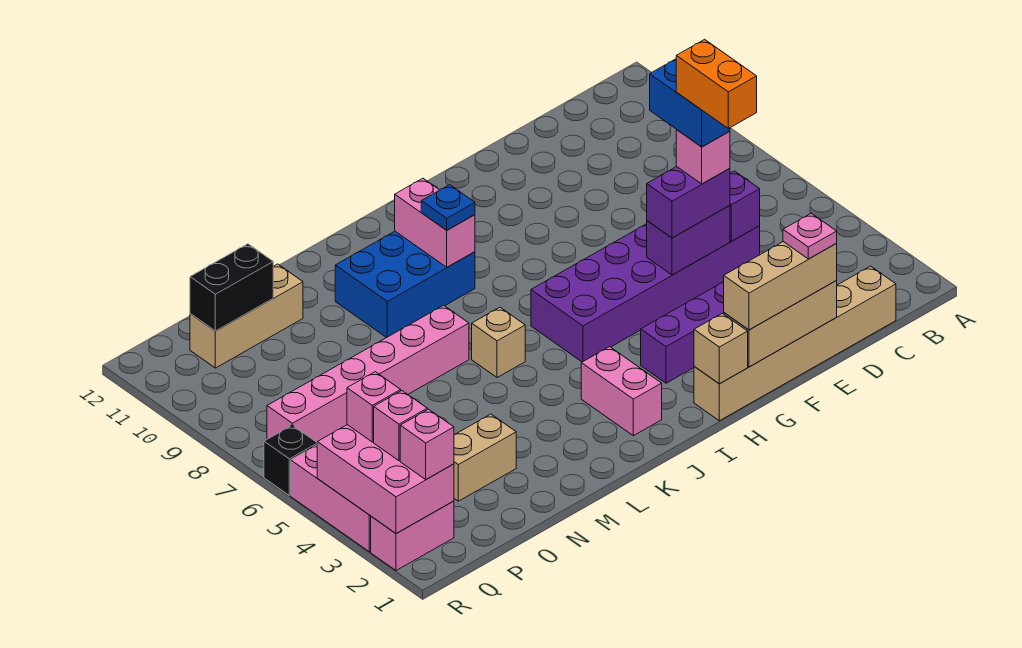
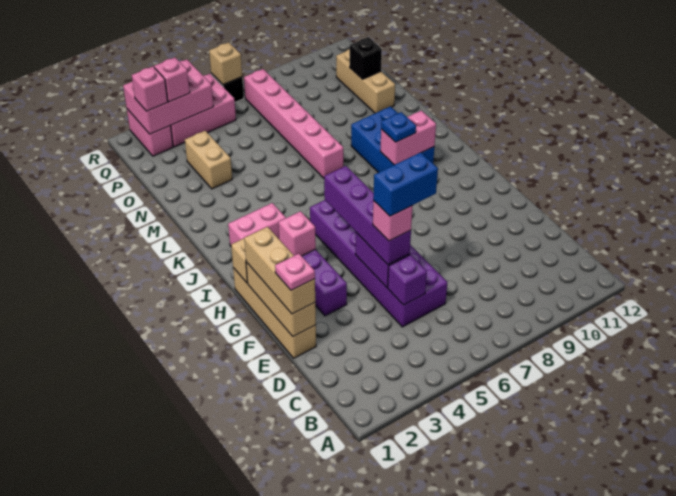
tan 1x6 brick [694,266,896,421] -> tan 1x4 brick [233,268,316,358]
orange 1x2 brick [676,39,757,128] -> none
purple 1x2 brick [647,167,730,238] -> purple 1x4 brick [324,166,411,265]
tan 1x1 brick [472,307,525,378] -> tan 1x1 brick moved to [209,42,242,85]
black 1x2 brick [190,244,273,331] -> black 1x1 brick [350,37,382,79]
pink 1x1 brick [347,372,401,442] -> pink 1x1 brick moved to [279,211,316,256]

